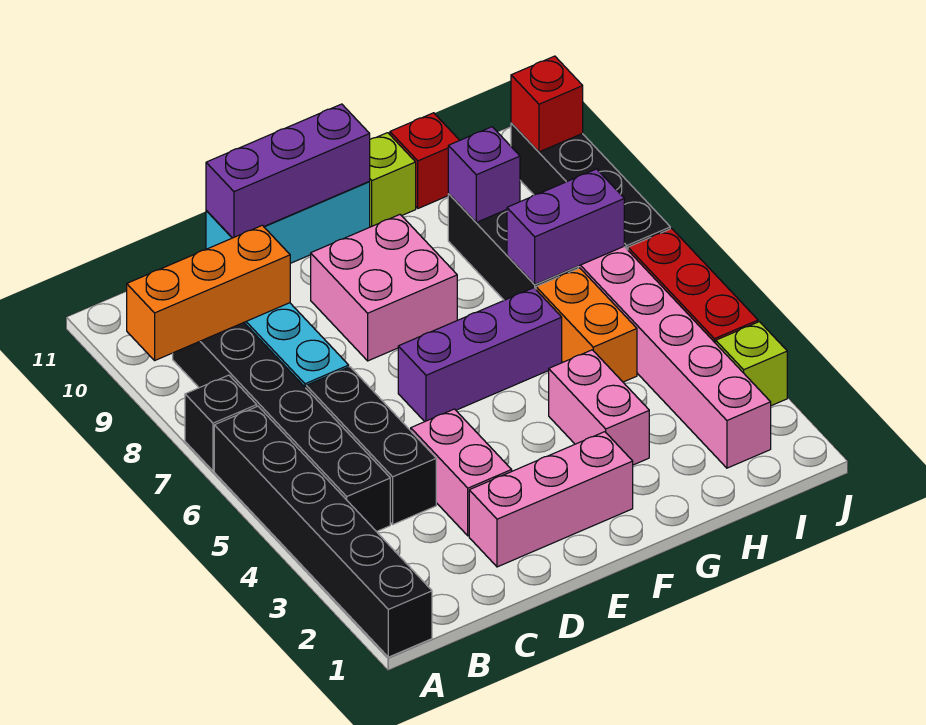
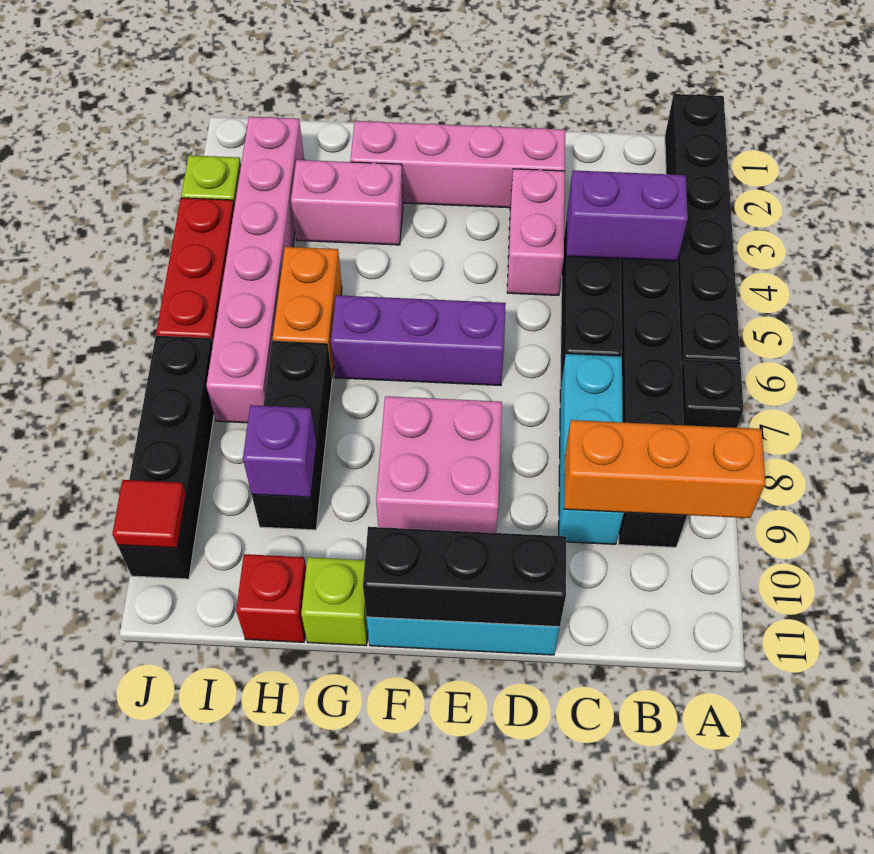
pink 1x3 brick [469,432,633,567] -> pink 1x4 brick [351,121,565,208]
purple 1x3 brick [206,104,370,238] -> black 1x3 brick [363,527,566,627]
pink 1x2 brick [549,350,649,465] -> pink 1x2 brick turned to [291,160,403,245]
purple 1x2 brick [507,169,624,284] -> purple 1x2 brick moved to [567,170,688,261]
red 1x1 brick [511,56,583,152] -> red 1x1 tile [112,480,186,548]

